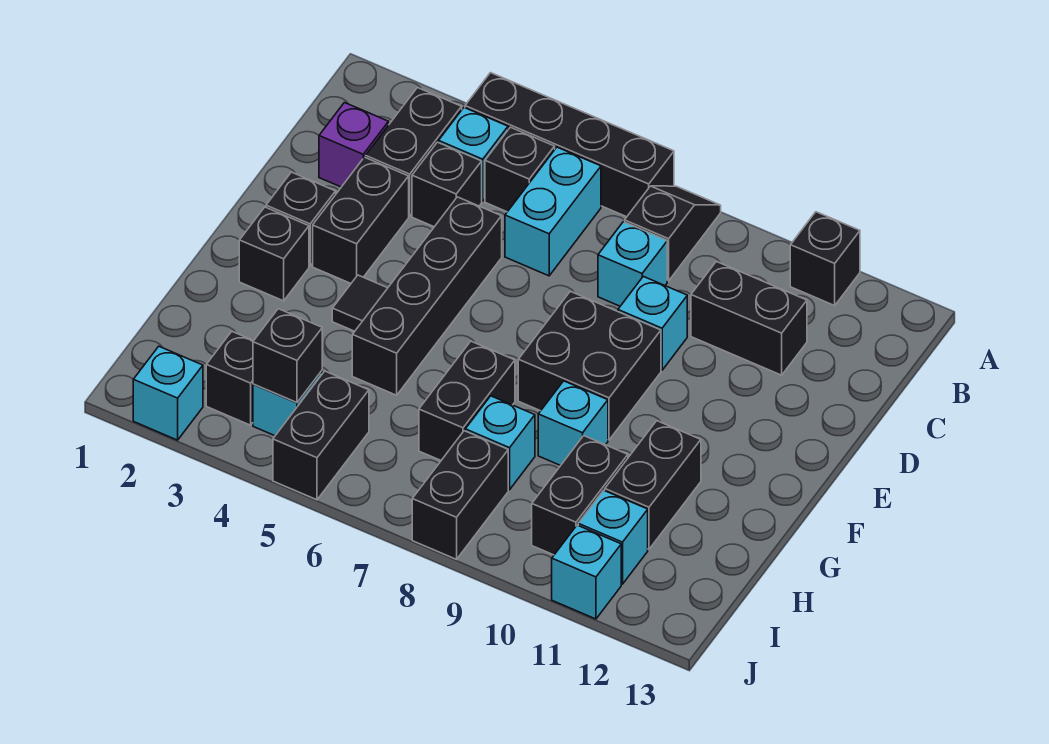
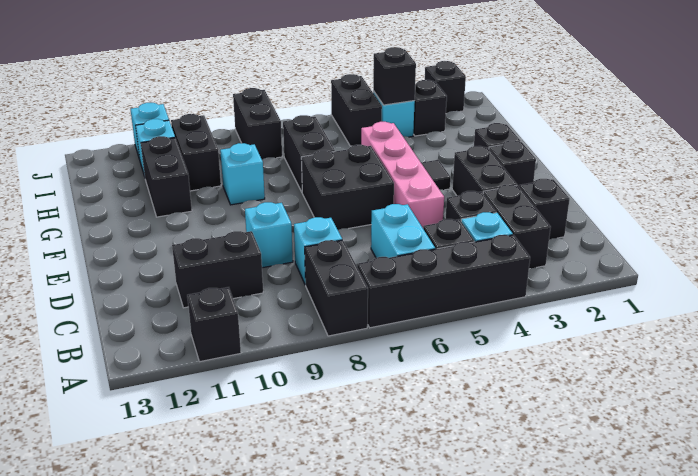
black 1x2 slope [625,186,721,281] -> black 1x2 brick [305,240,368,336]
purple 1x1 brick [319,103,389,187] -> black 1x1 brick [519,179,570,240]
black 1x4 brick [352,197,502,395] -> pink 1x4 brick [361,122,444,228]
black 2x2 brick [518,291,661,440] -> black 2x2 brick moved to [301,145,394,230]
cyan 1x1 brick [465,396,535,490] -> none
cyan 1x1 brick [133,346,203,440] -> black 1x1 brick [425,61,466,114]

